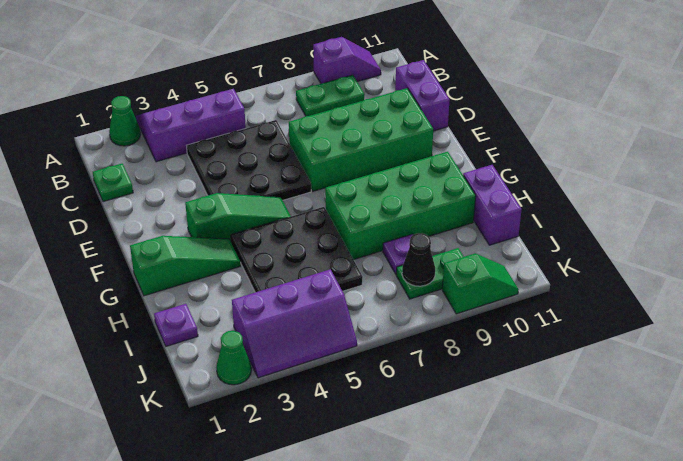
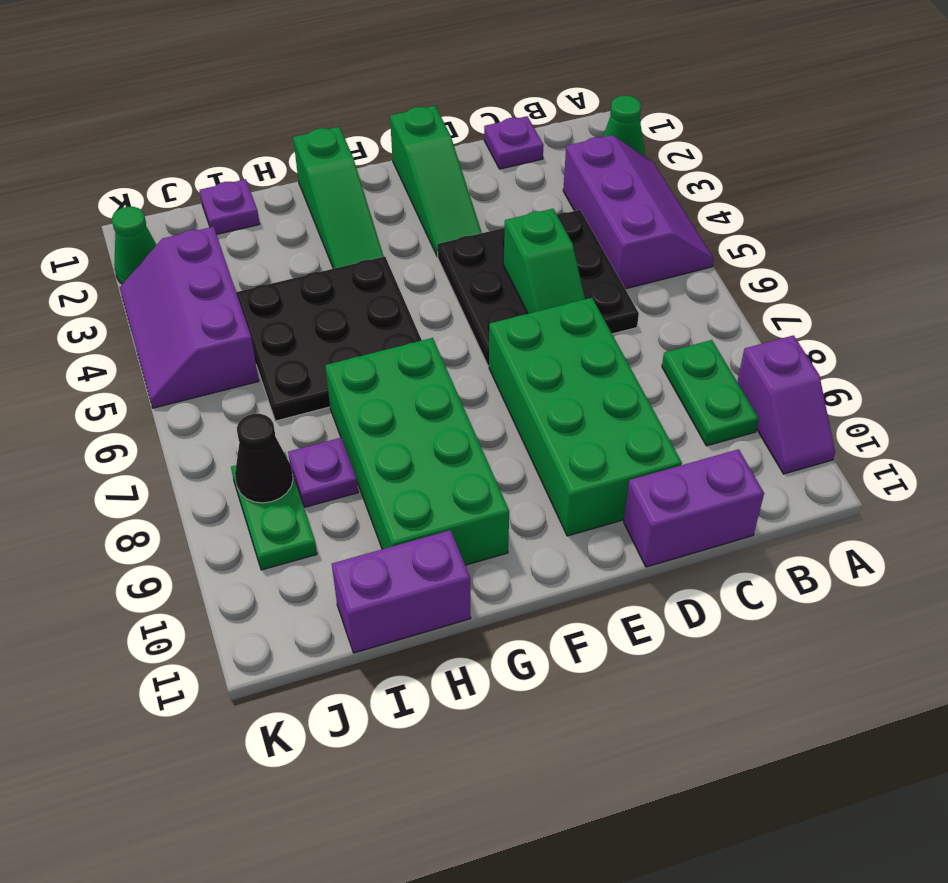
green 1x1 plate [93,163,133,202] -> purple 1x1 plate [484,116,543,169]
green 1x3 slope [185,193,291,241] -> green 1x3 slope moved to [390,106,482,257]
green 1x2 slope [442,253,519,314] -> green 1x2 slope moved to [504,209,585,314]

